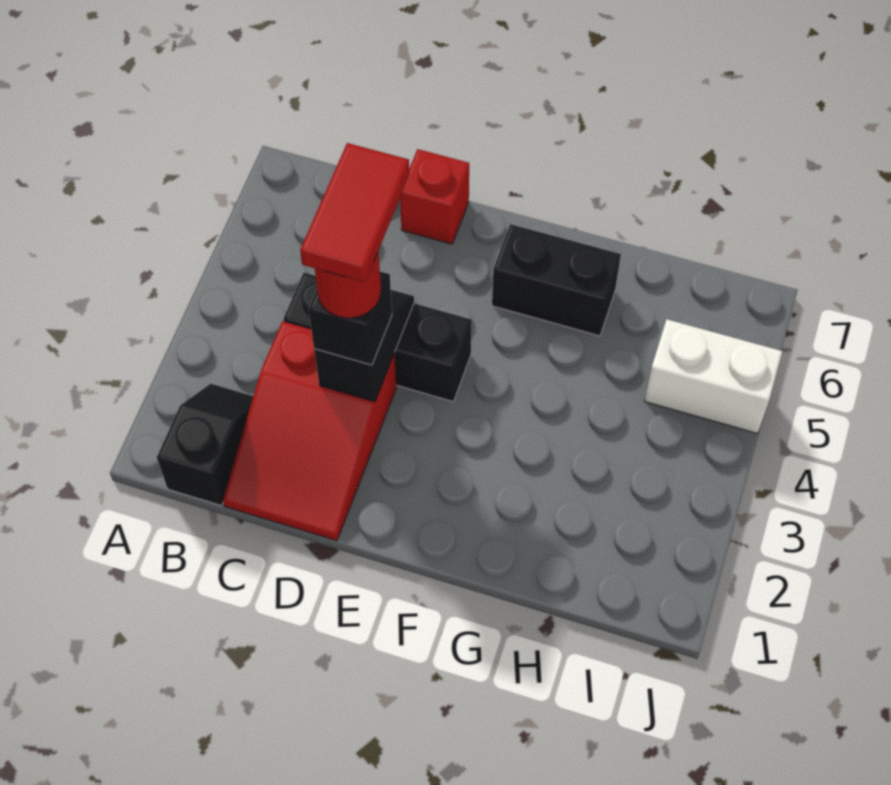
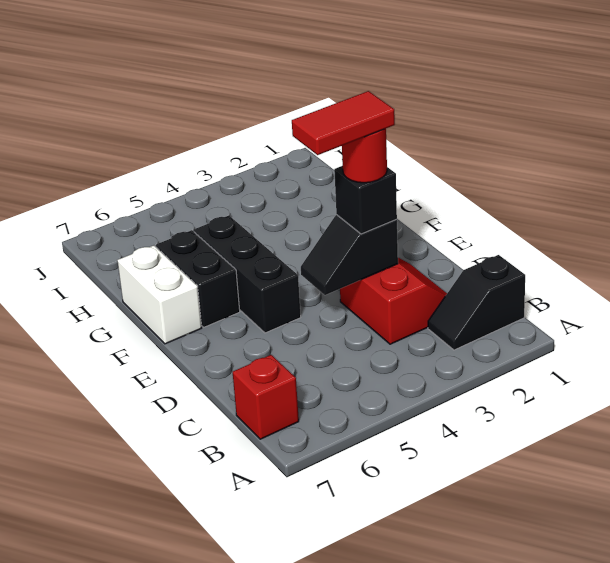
red 2x3 slope [223,321,396,541] -> red 2x2 slope [340,258,447,344]
black 1x3 brick [284,273,472,401] -> black 1x3 brick moved to [194,216,301,333]
red 1x1 brick [400,149,469,244] -> red 1x1 brick moved to [233,355,299,439]
white 1x2 brick [644,319,782,433] -> white 1x2 brick moved to [117,245,202,344]

